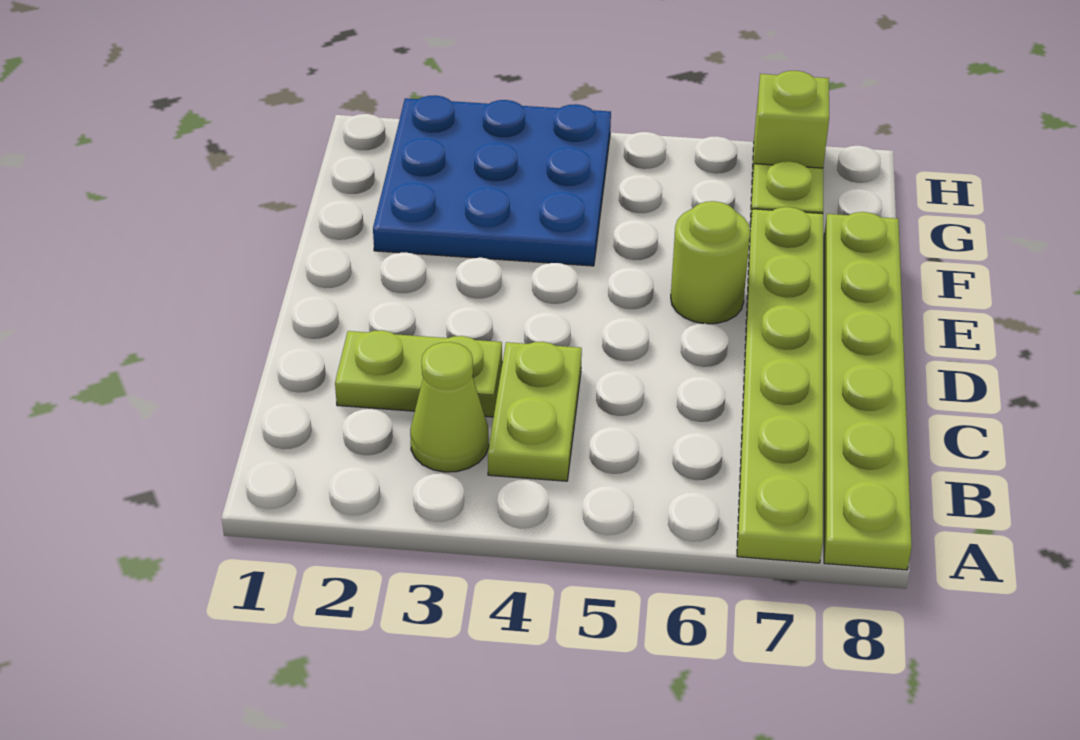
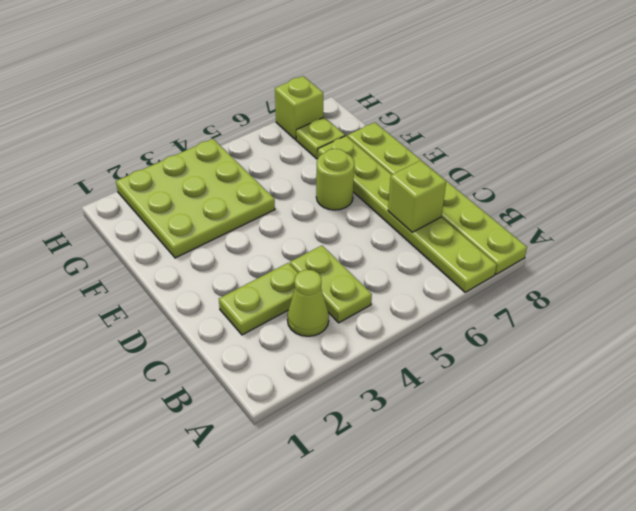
none -> lime 1x1 brick [388,160,446,232]
blue 3x3 plate [373,95,611,266] -> lime 3x3 plate [116,139,275,258]

